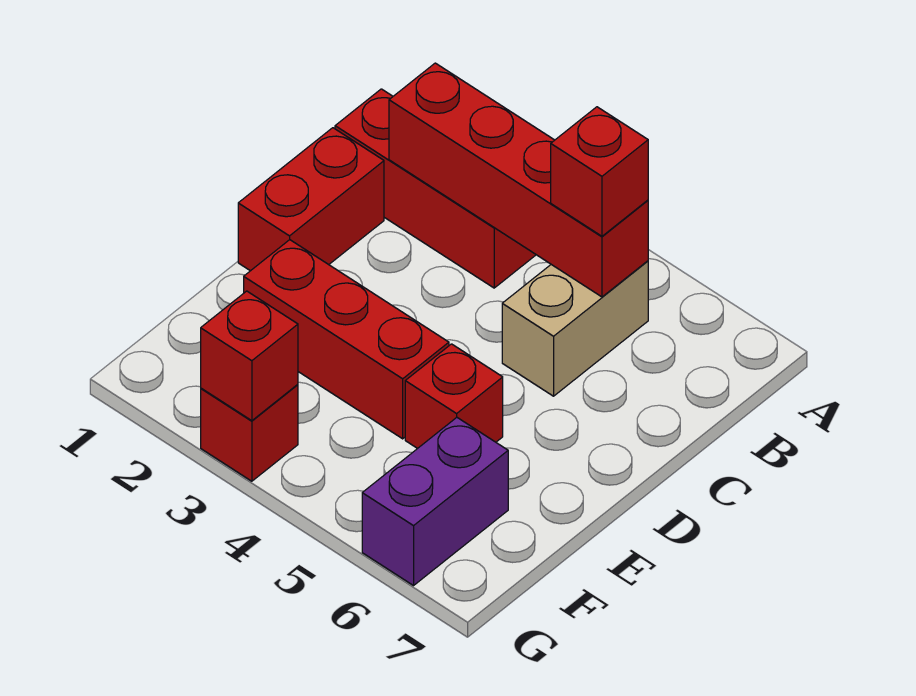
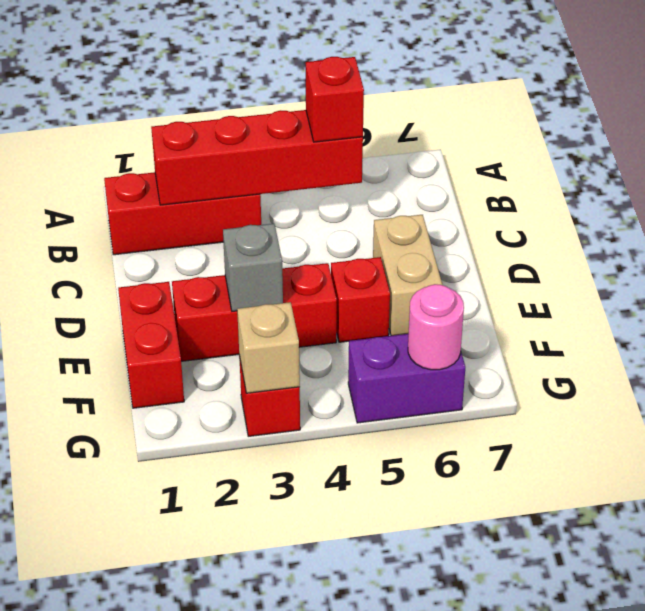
tan 1x2 brick [502,261,648,396] -> tan 1x2 brick moved to [373,215,442,336]
red 1x2 brick [238,128,384,271] -> red 1x2 brick moved to [118,282,184,408]
none -> grey 1x1 brick [223,224,283,311]
purple 1x2 brick [362,418,508,586] -> purple 1x2 brick turned to [348,334,465,423]
red 1x1 brick [201,291,298,421] -> tan 1x1 brick [237,302,300,393]
none -> pink 1x1 round brick [408,284,464,370]

